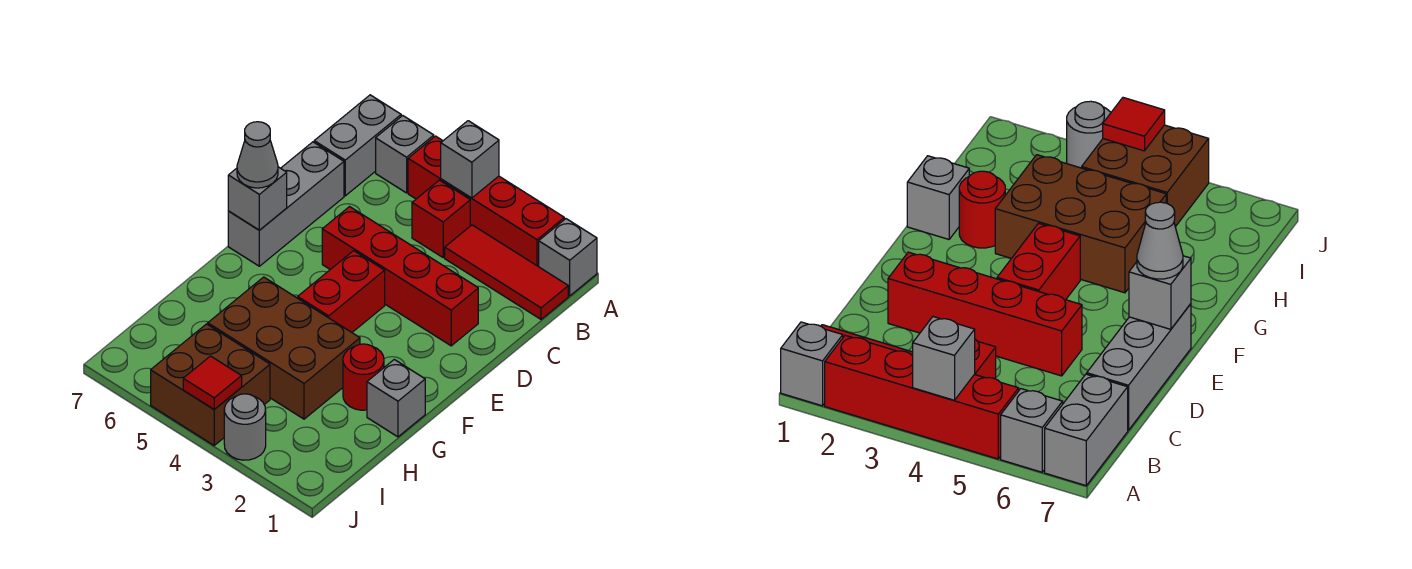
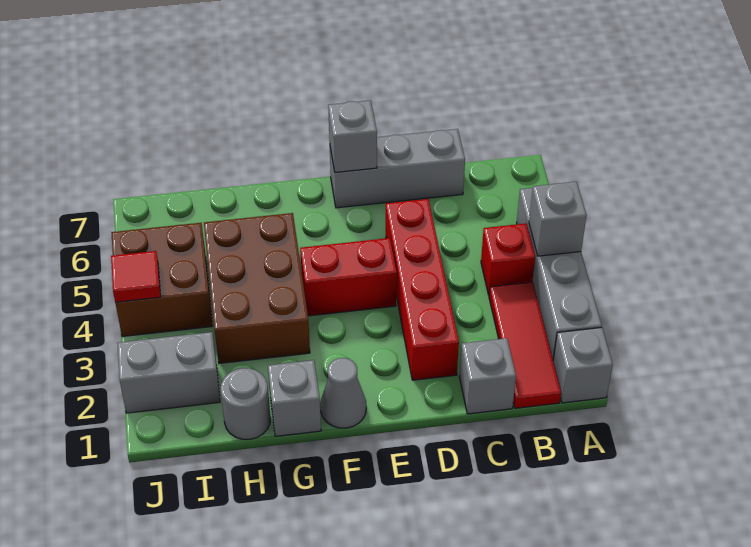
red 1x4 brick [408,136,564,267] -> grey 1x4 brick [517,188,602,359]
grey 1x1 brick [376,116,434,193] -> grey 1x1 brick moved to [459,338,516,414]
grey 1x2 brick [314,95,401,196] -> grey 1x2 brick moved to [117,332,220,413]
grey 1x1 cone [237,122,278,188] -> grey 1x1 cone moved to [321,358,366,428]
red 1x1 round brick [343,344,384,410] -> none
grey 1x1 round brick [224,394,266,460] -> grey 1x1 round brick moved to [221,368,271,439]

